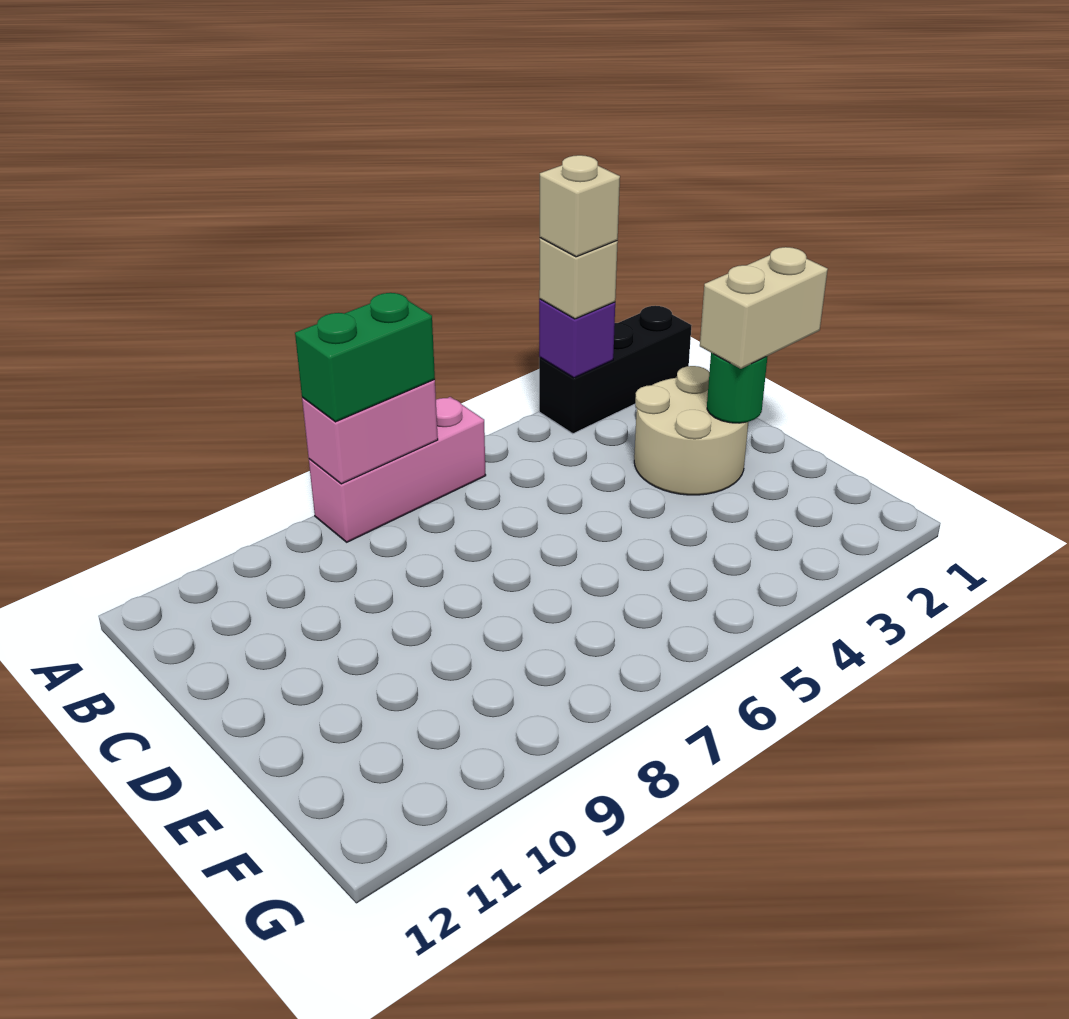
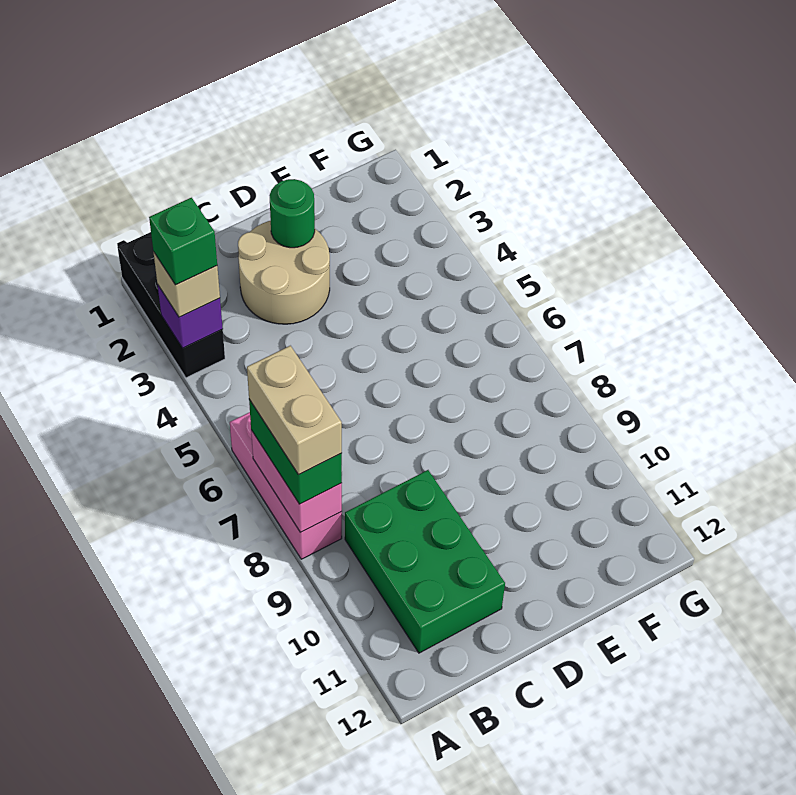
tan 1x1 brick [540,155,620,257] -> green 1x1 brick [149,198,217,285]
none -> green 2x3 brick [345,470,505,653]
tan 1x2 brick [700,247,828,369] -> tan 1x2 brick moved to [247,346,342,475]

